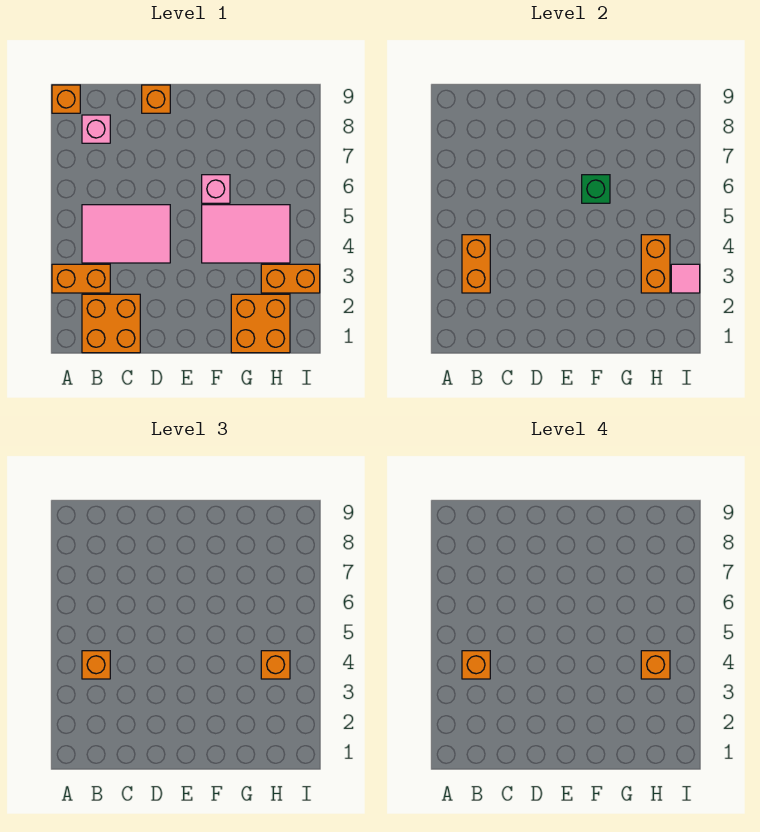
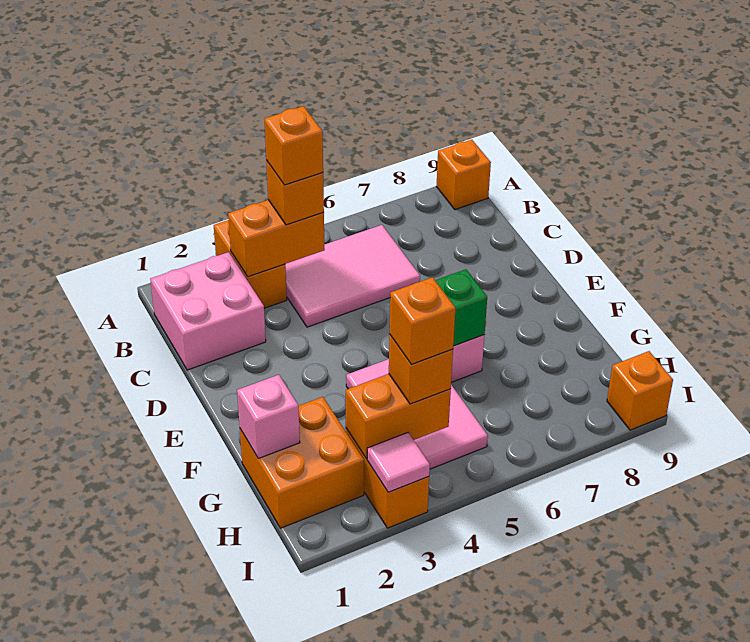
orange 2x2 brick [82,294,140,353] -> pink 2x2 brick [150,252,266,370]
pink 2x3 tile [82,205,170,263] -> pink 2x3 tile turned to [285,225,420,327]
pink 1x1 brick [82,115,110,143] -> pink 1x1 brick moved to [237,375,300,458]
orange 1x1 brick [142,85,170,113] -> orange 1x1 brick moved to [607,351,673,430]

